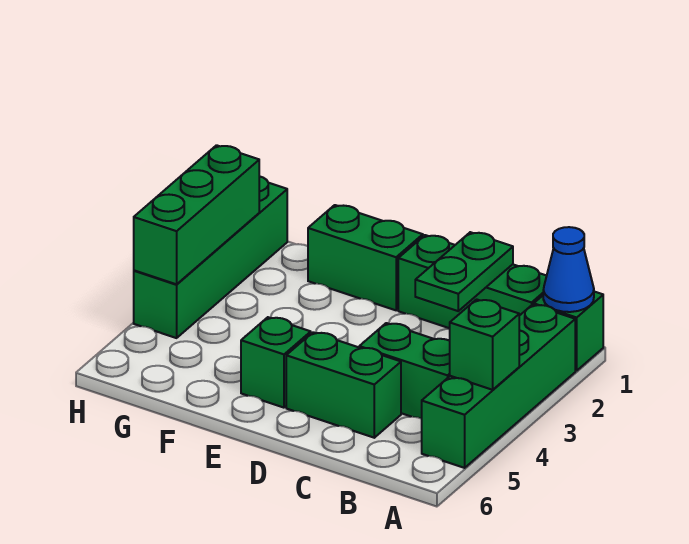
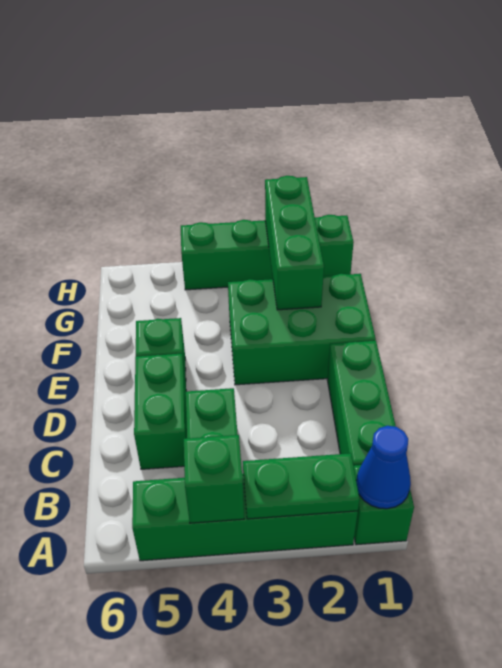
green 1x2 plate [415,232,513,311] -> green 1x2 plate moved to [243,453,359,519]
green 1x2 brick [308,205,423,310] -> green 2x3 brick [228,274,376,385]
green 1x3 brick [134,145,259,284] -> green 1x3 brick turned to [265,176,324,310]

